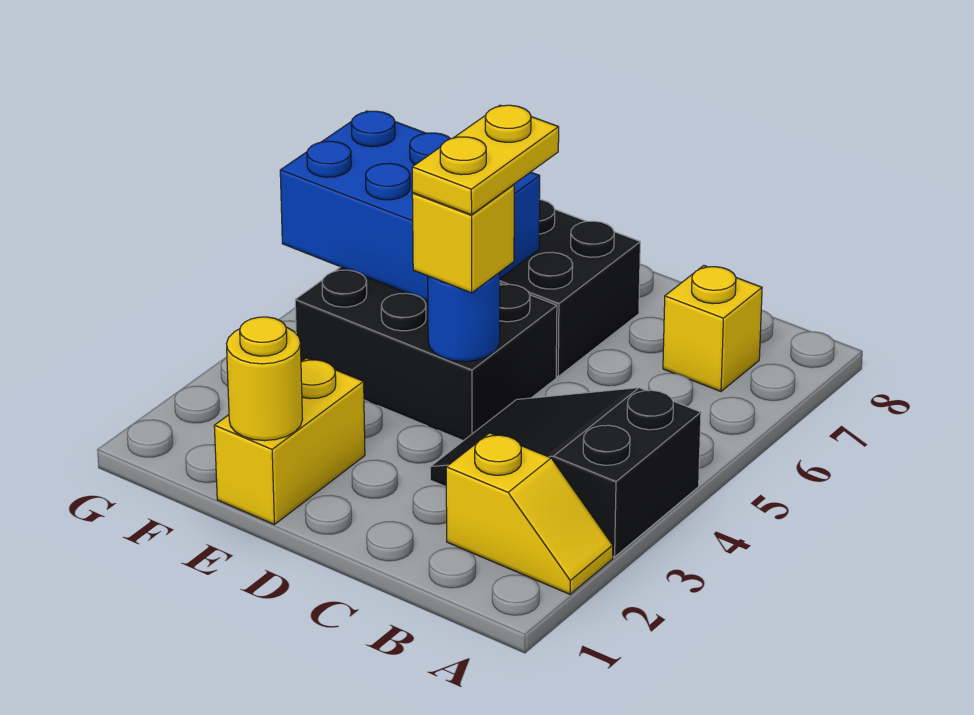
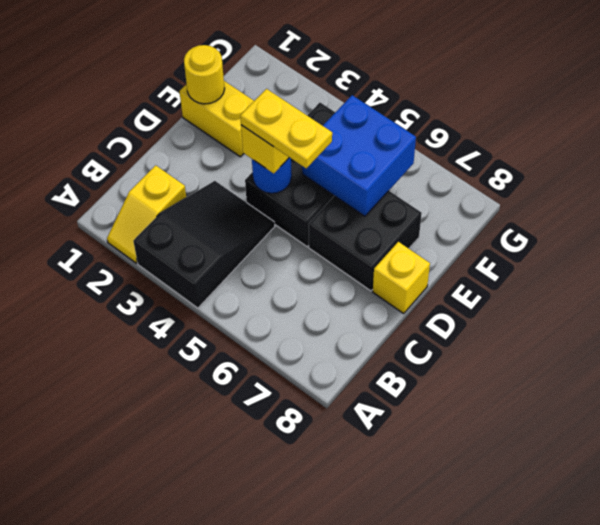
yellow 1x1 brick [663,266,762,391] -> yellow 1x1 brick moved to [373,242,430,313]
blue 2x3 brick [280,111,540,301] -> blue 2x2 brick [302,95,416,216]

